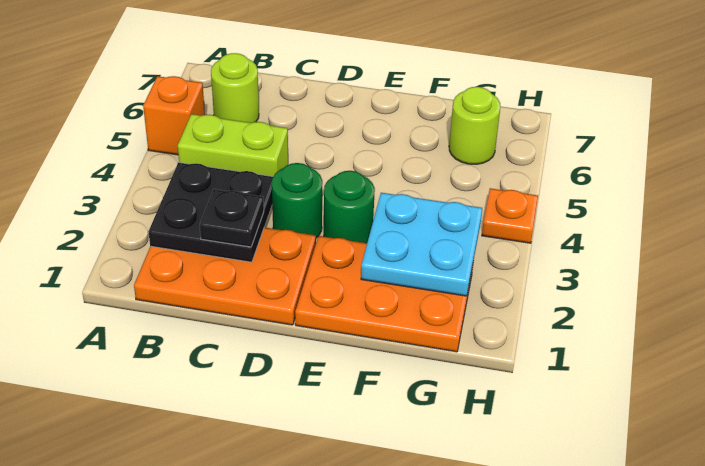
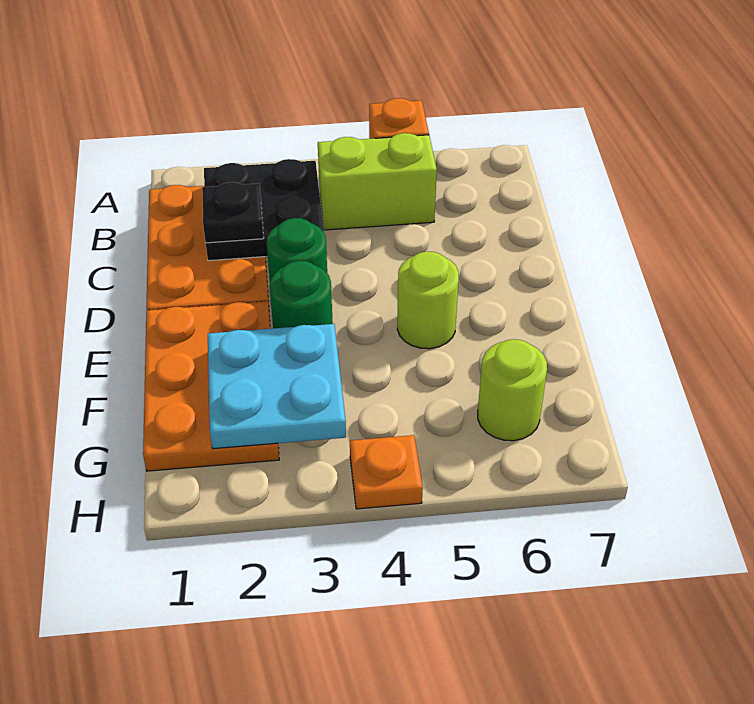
lime 1x2 brick [178,114,288,176] -> lime 1x2 brick turned to [318,133,437,230]
lime 1x1 round brick [211,53,259,123] -> lime 1x1 round brick moved to [397,251,459,349]

